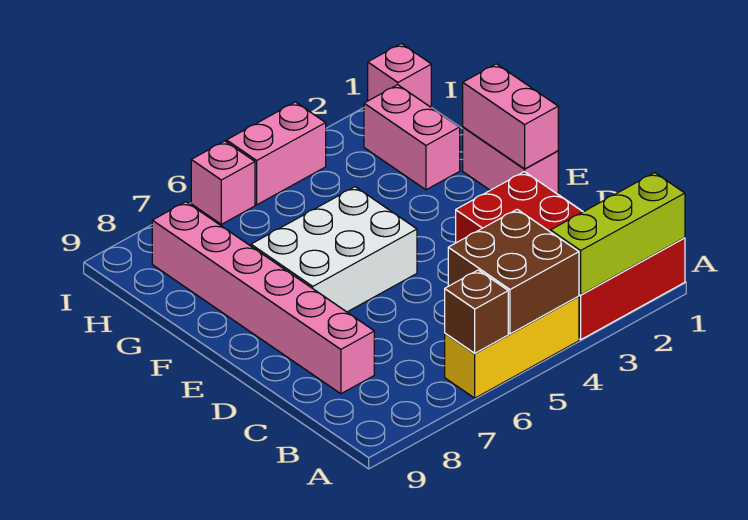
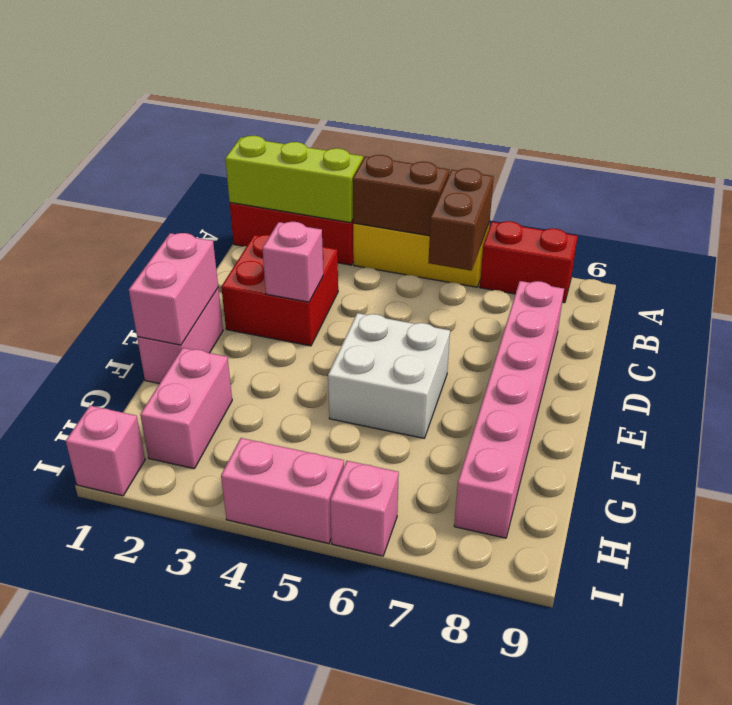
brown 2x2 brick [448,209,579,334] -> brown 1x2 brick [353,155,449,236]
brown 1x1 brick [445,270,508,353] -> brown 1x2 brick [428,168,494,271]
none -> red 1x2 brick [480,221,578,303]
none -> pink 1x1 brick [262,222,323,302]
white 2x3 brick [251,187,417,312] -> white 2x2 brick [328,313,450,438]

